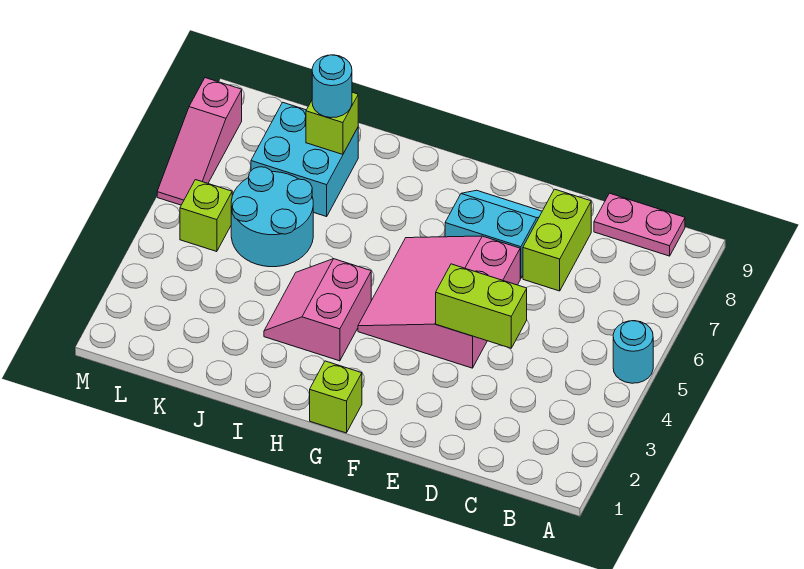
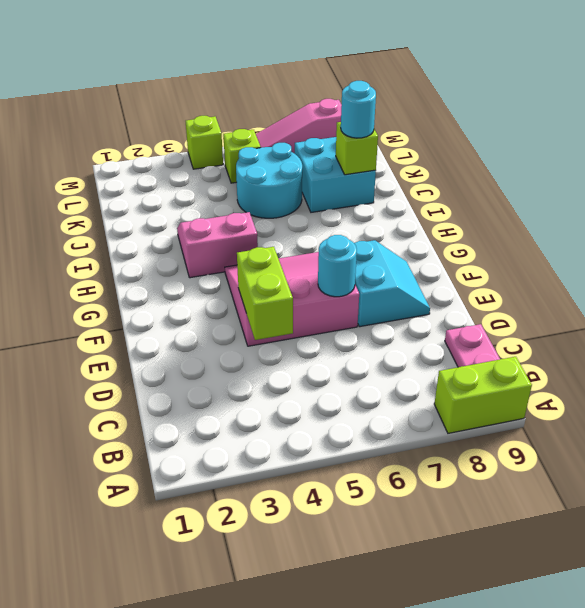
cyan 1x1 round brick [613,321,653,383] -> cyan 1x1 round brick moved to [318,235,357,297]
lime 1x2 brick [523,189,591,291] -> lime 1x2 brick moved to [434,357,532,433]
lime 1x1 brick [310,361,362,433] -> lime 1x1 brick moved to [186,116,223,169]

